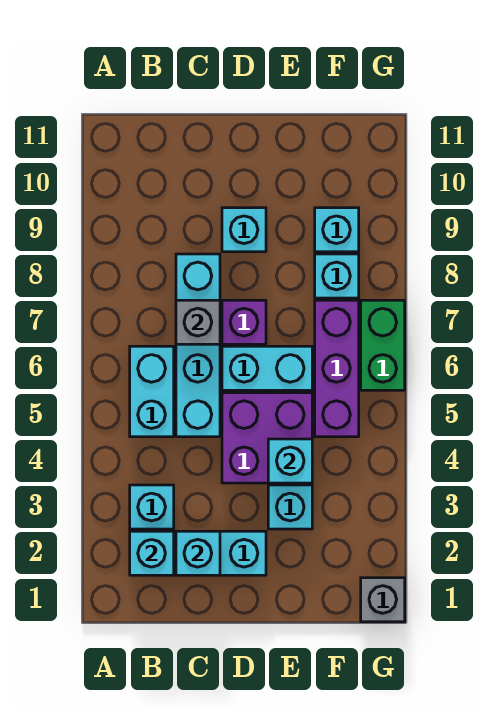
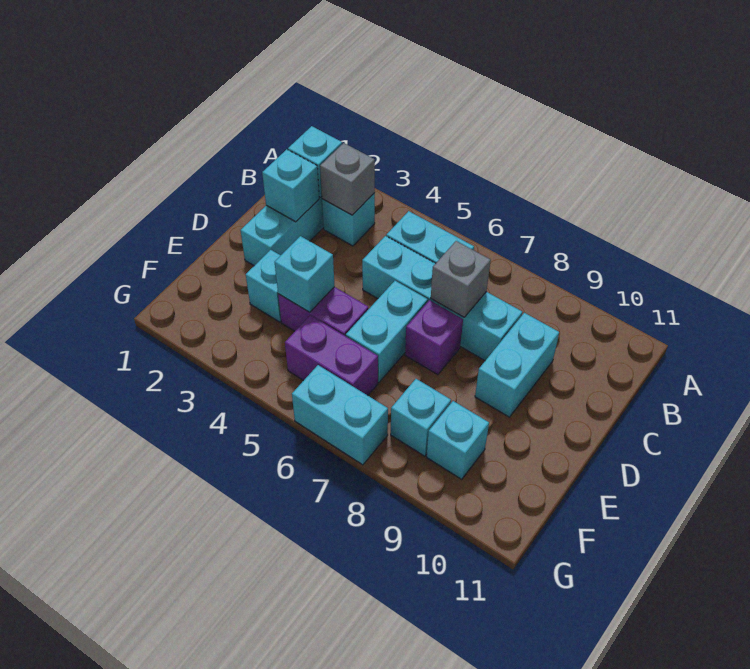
purple 2x2 brick [222,393,312,483] -> purple 1x2 brick [278,287,369,336]
cyan 1x1 brick [222,208,266,252] -> cyan 1x2 brick [475,313,559,417]
purple 1x3 brick [315,300,359,437] -> purple 1x2 brick [285,315,378,395]
grey 1x1 brick [361,578,405,622] -> grey 1x1 brick moved to [320,143,375,215]
green 1x2 brick [361,300,405,390] -> cyan 1x2 brick [292,365,388,465]

